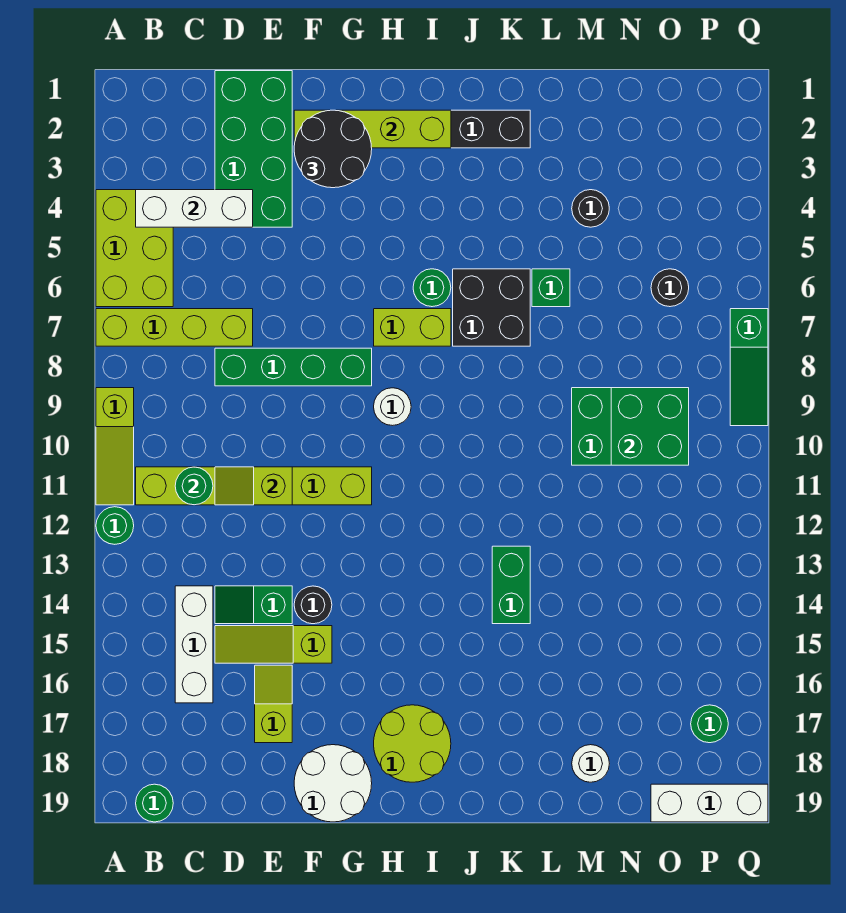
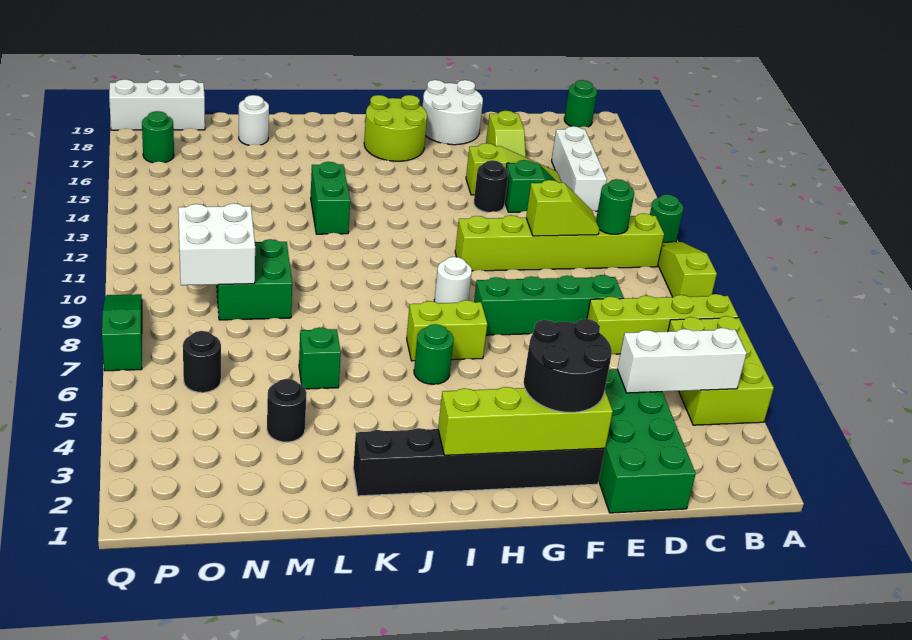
black 2x2 brick [453,269,530,346] -> none
green 2x2 brick [611,388,689,465] -> white 2x2 brick [178,203,255,285]

